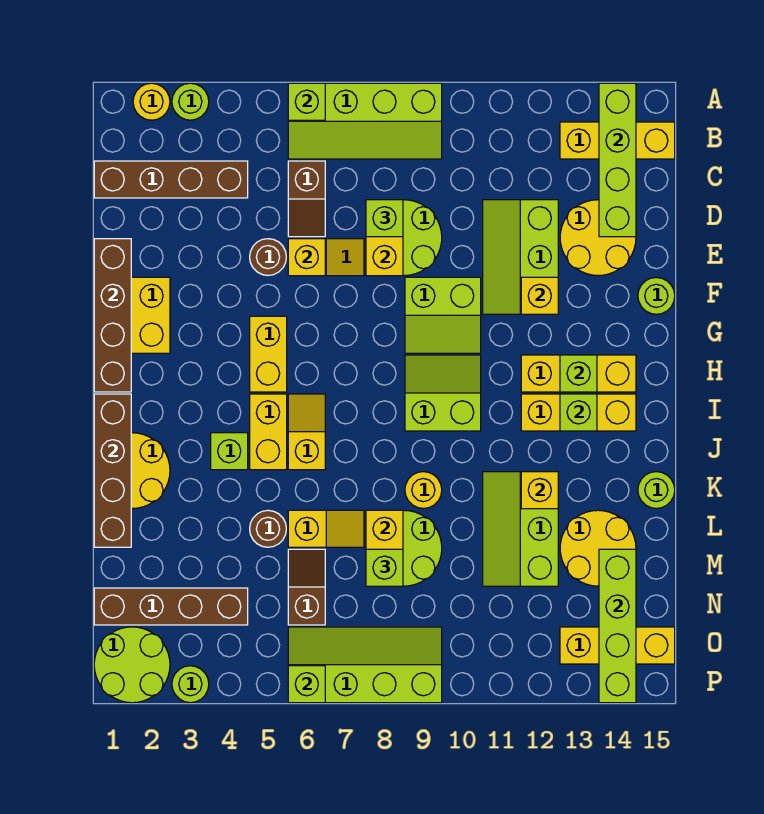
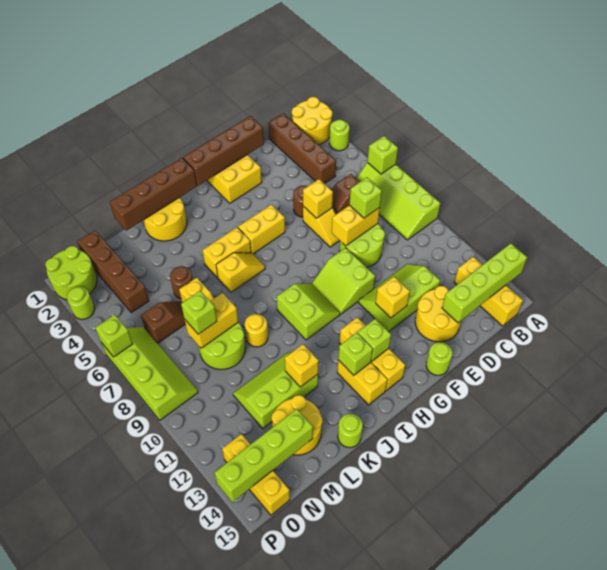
yellow 1x1 round brick [133,83,170,120] -> yellow 2x2 round brick [292,97,332,145]
yellow 1x3 brick [521,394,636,431] -> yellow 1x2 brick [337,360,388,405]
lime 1x1 brick [211,433,248,470] -> none

